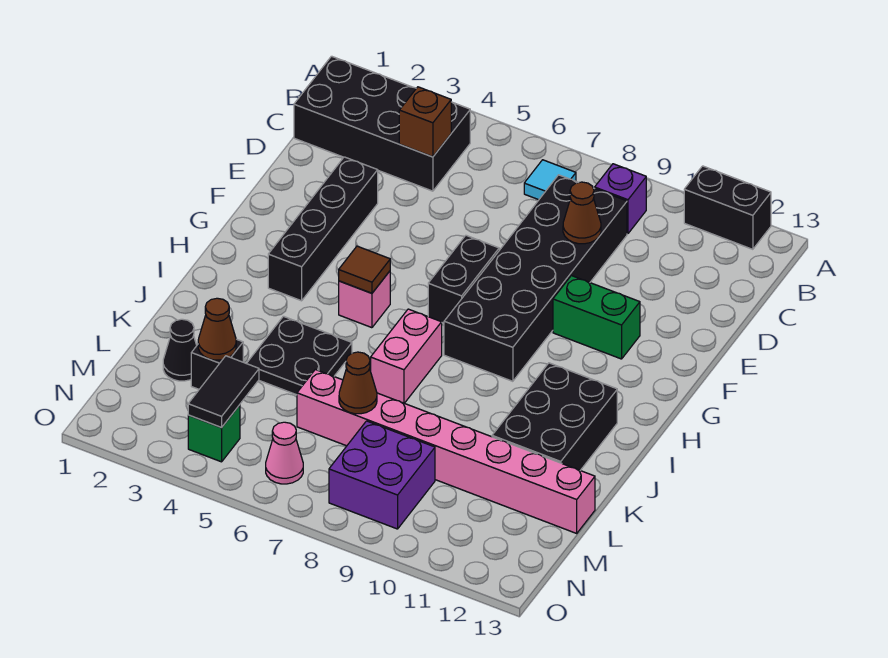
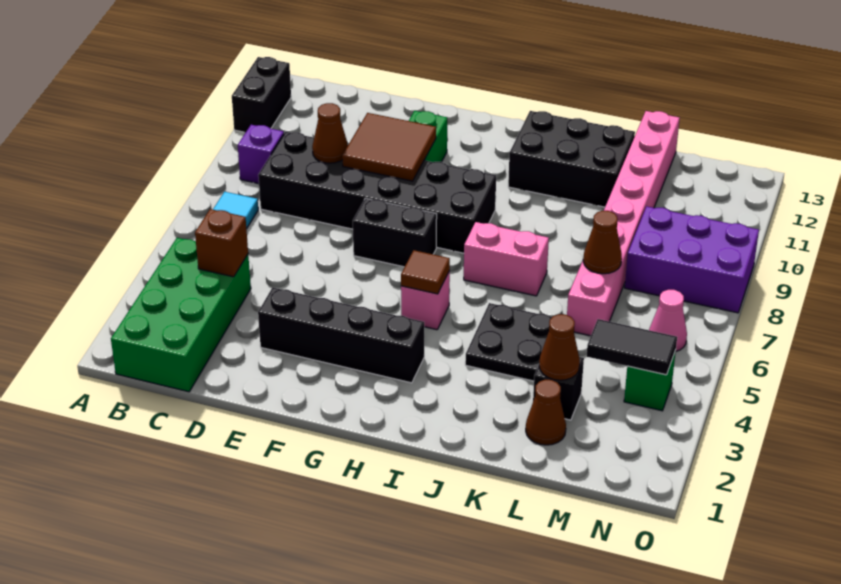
black 2x4 brick [294,56,470,191] -> green 2x4 brick [111,238,251,392]
none -> brown 2x2 tile [342,113,436,181]
black 1x1 cone [163,319,197,381] -> brown 1x1 cone [526,380,566,445]
purple 2x2 brick [329,421,435,529] -> purple 2x3 brick [625,206,759,313]

